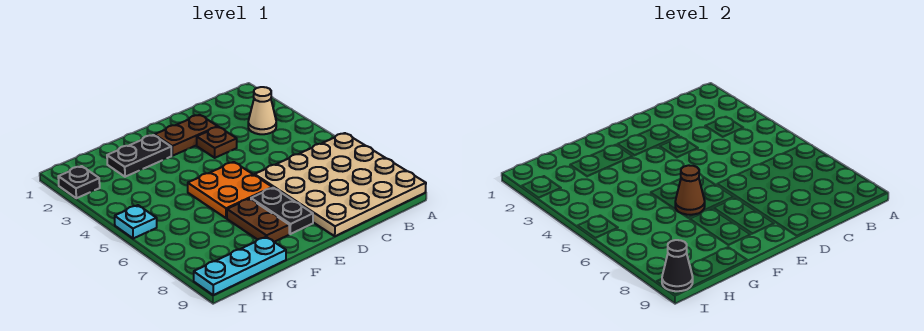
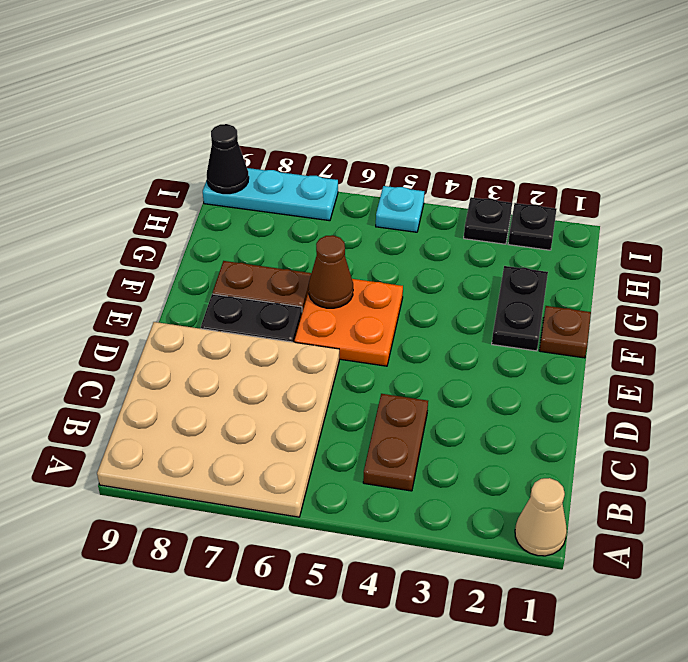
tan 1x1 cone [248,87,276,134] -> tan 1x1 cone moved to [515,478,567,556]
brown 1x2 plate [155,115,218,156] -> brown 1x2 plate moved to [363,394,428,491]
brown 1x1 plate [197,127,237,158] -> brown 1x1 plate moved to [539,306,591,358]
cyan 1x3 plate [194,237,286,295] -> cyan 1x3 plate turned to [203,168,338,221]
none -> black 1x1 plate [464,197,512,244]

